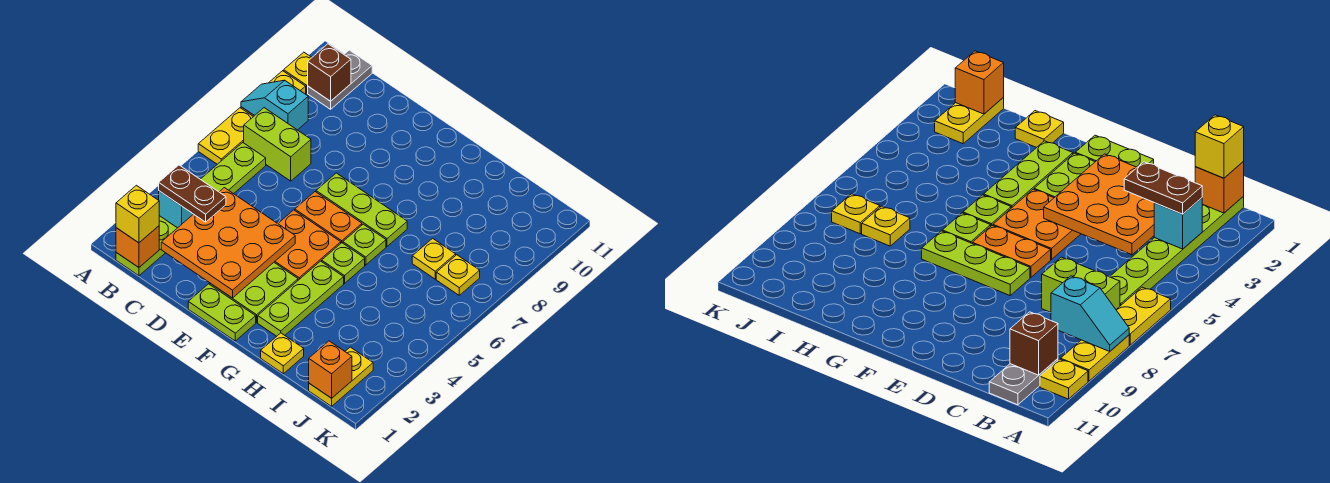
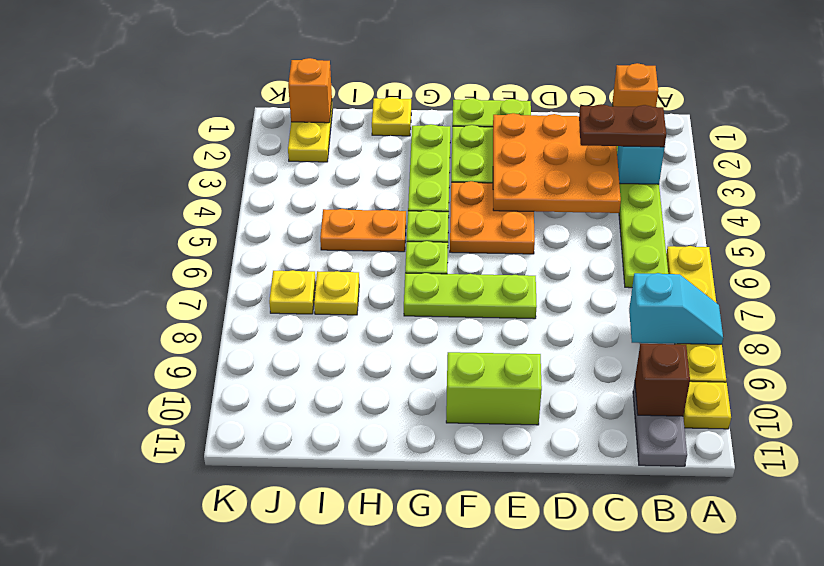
yellow 1x1 brick [116,185,159,243] -> none
lime 1x2 brick [244,108,311,181] -> lime 1x2 brick moved to [446,352,542,425]
orange 1x2 plate [295,192,362,243] -> orange 1x2 plate moved to [320,209,406,252]

